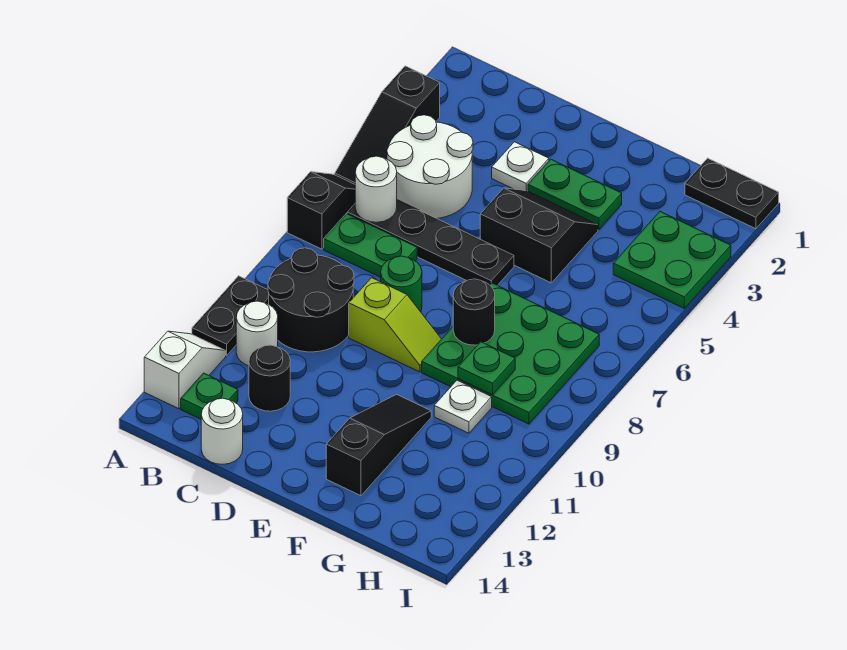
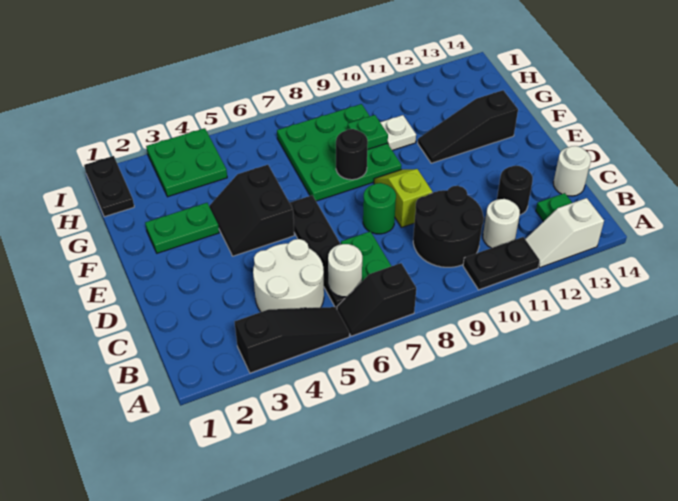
white 1x1 plate [492,142,549,191] -> none
green 1x2 plate [528,159,622,230] -> green 1x2 plate turned to [145,203,219,253]

